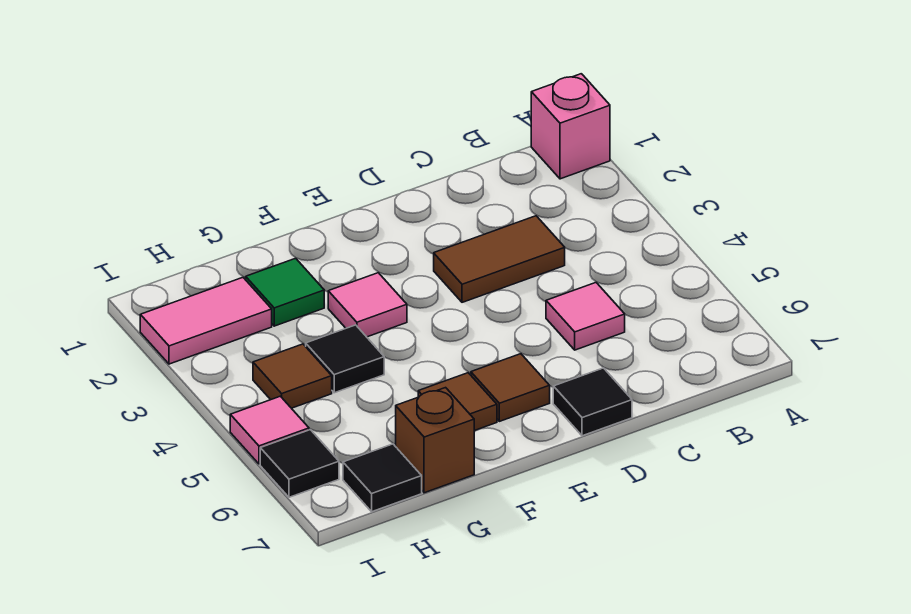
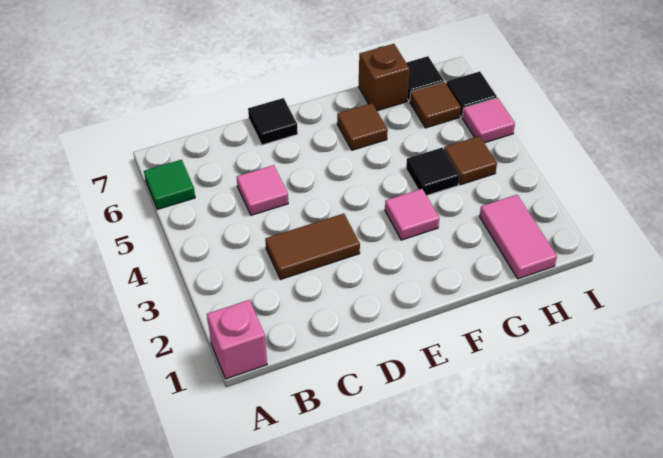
brown 1x1 tile [471,354,550,421] -> brown 1x1 tile moved to [410,82,461,128]
green 1x1 tile [246,258,324,326] -> green 1x1 tile moved to [144,160,195,210]
pink 1x2 tile [140,278,272,364] -> pink 1x2 tile turned to [479,195,557,279]

